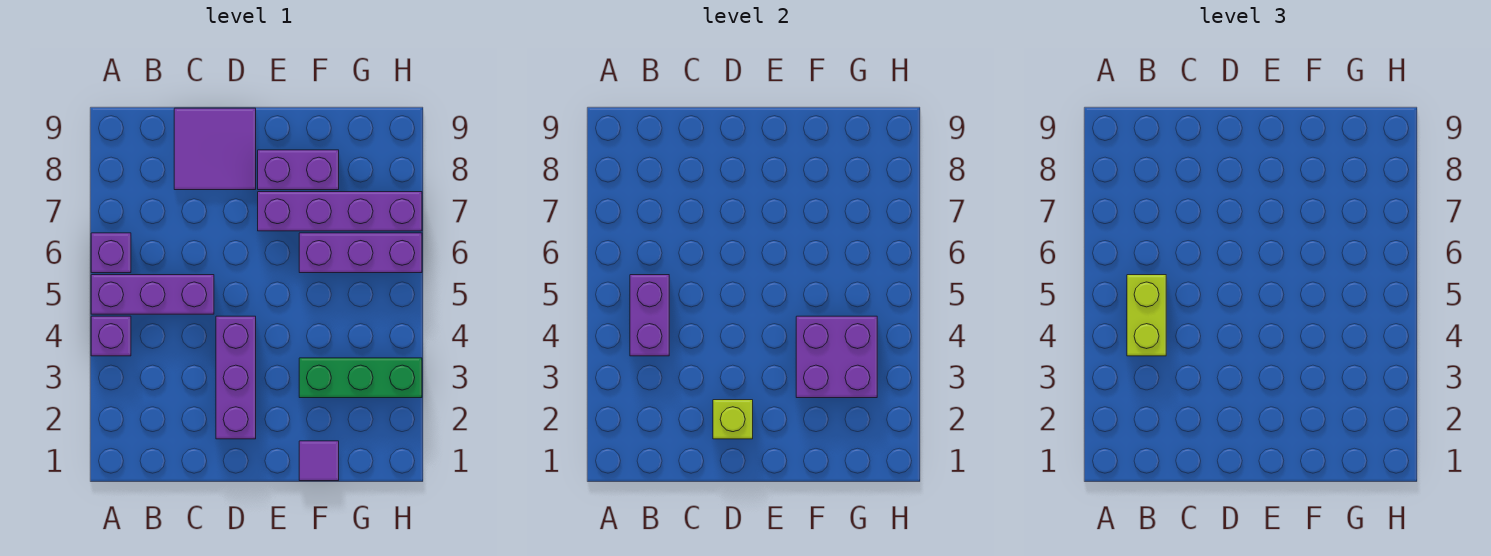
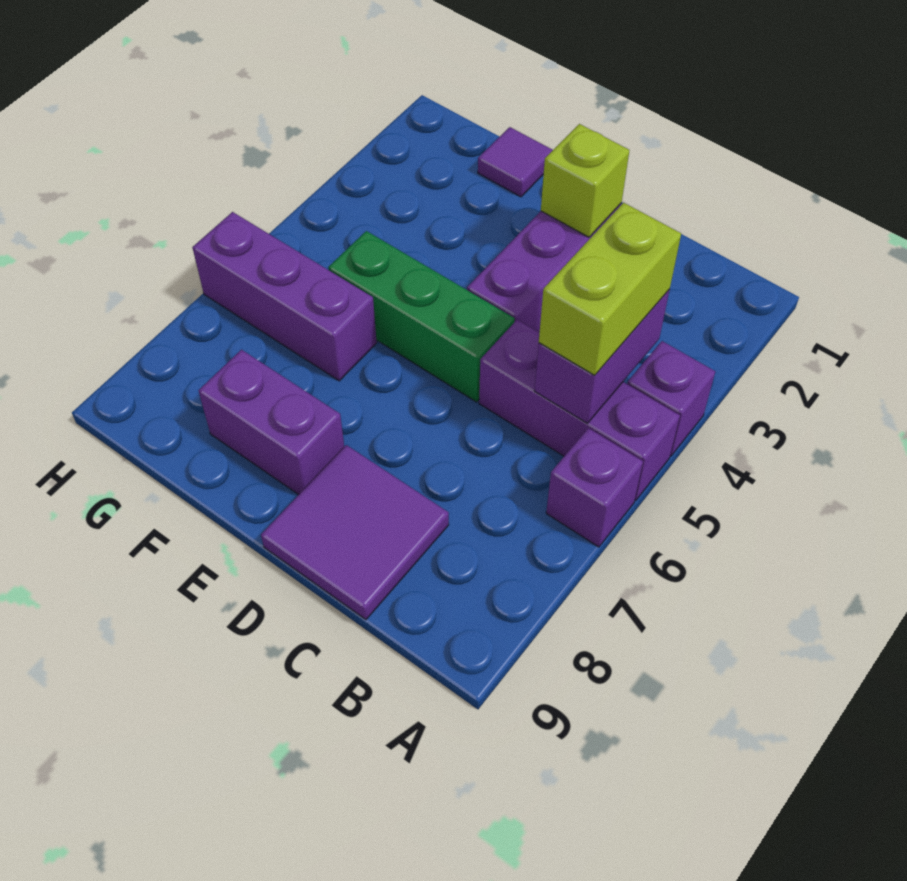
purple 1x4 brick [258,192,422,231] -> none
green 1x3 brick [299,358,422,398] -> green 1x3 brick moved to [328,231,515,402]
purple 2x2 brick [796,316,877,398] -> none

